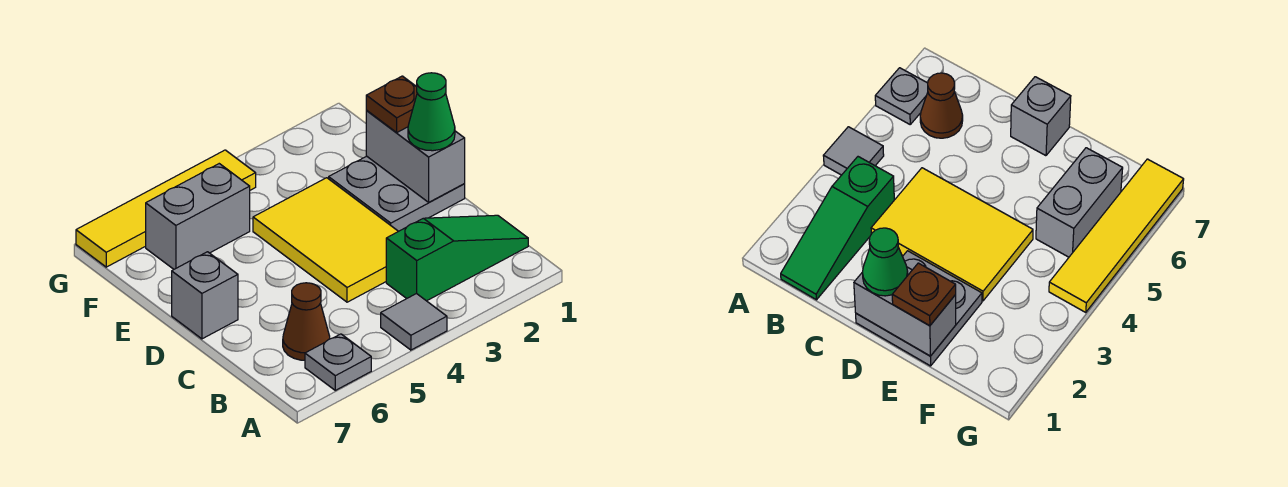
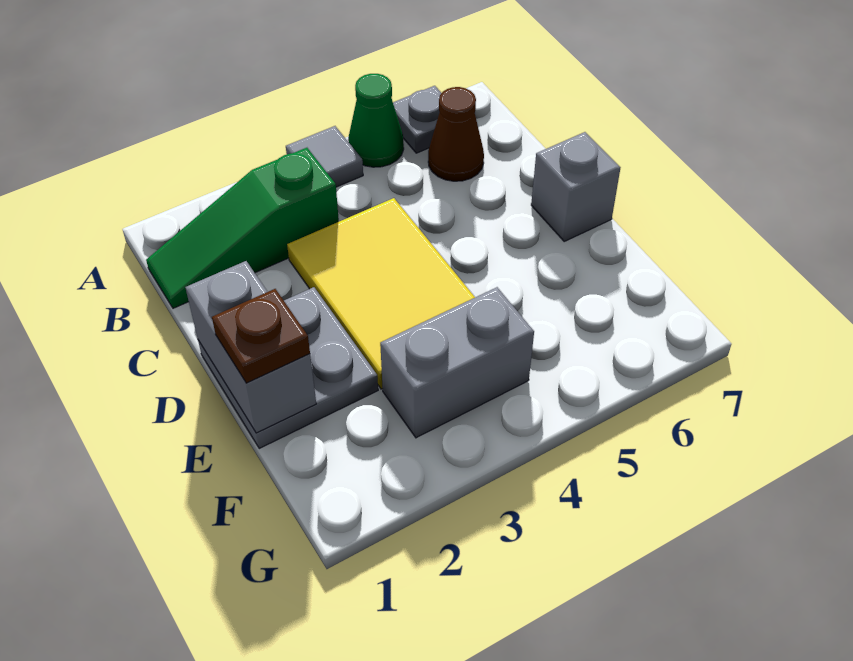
green 1x1 cone [408,73,455,151] -> green 1x1 cone moved to [348,74,404,167]
grey 1x2 brick [146,164,250,269] -> grey 1x2 brick moved to [380,287,534,438]
yellow 1x4 tile [76,150,256,267] -> none

